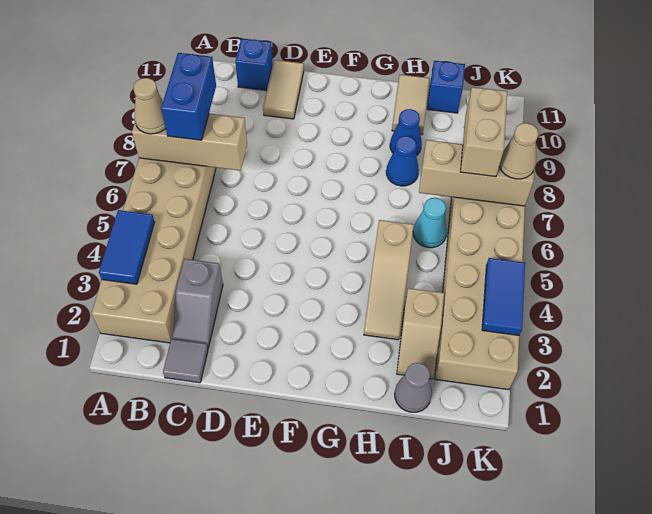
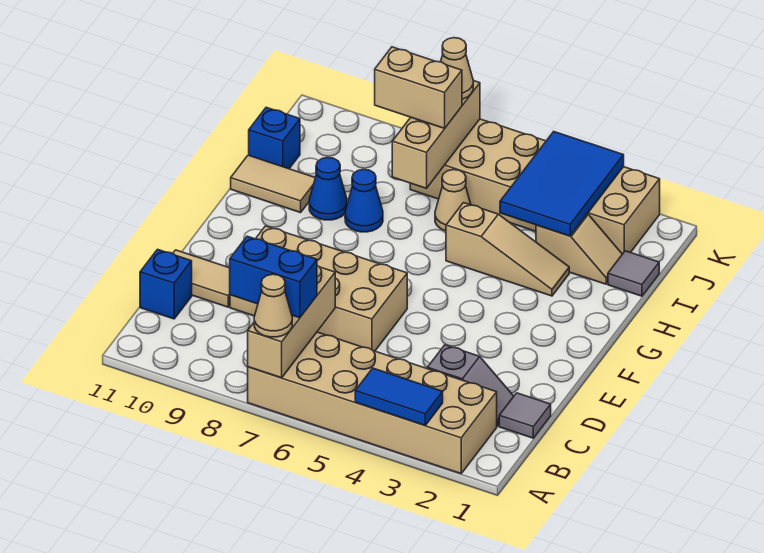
none -> tan 2x4 brick [230,226,407,351]
grey 1x1 cone [395,363,432,412] -> grey 1x1 tile [608,251,659,296]
cyan 1x1 cone [413,198,447,248] -> tan 1x1 cone [435,170,471,231]
blue 1x2 tile [482,258,525,335] -> blue 2x3 tile [500,132,624,236]

